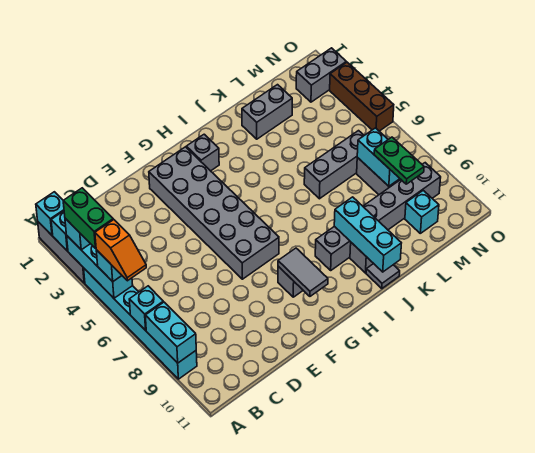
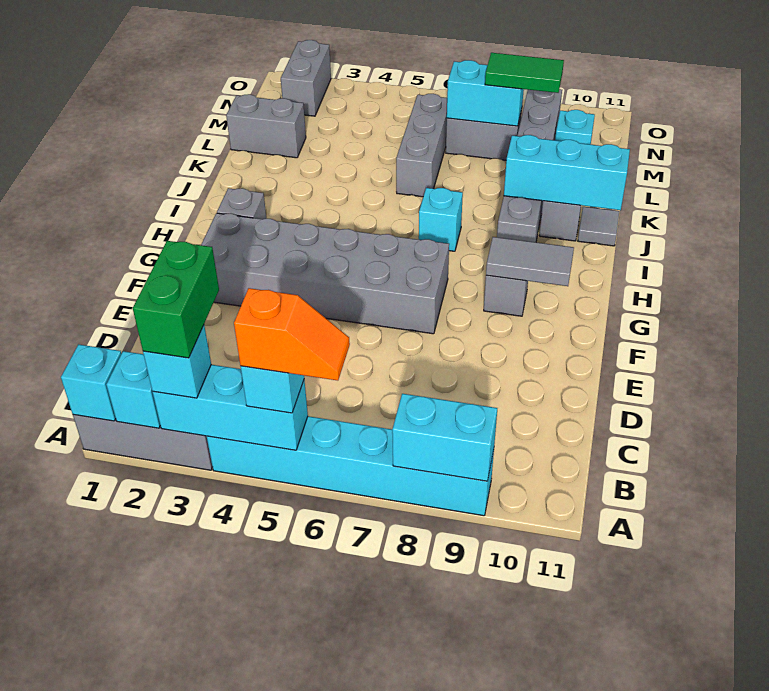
green 1x2 brick [63,188,113,248] -> green 1x2 brick turned to [133,241,219,358]
cyan 1x1 brick [129,286,163,331] -> cyan 1x1 brick moved to [419,188,463,251]
grey 1x2 brick [242,85,292,139] -> grey 1x2 brick turned to [226,94,306,158]
green 1x2 plate [374,137,424,184] -> green 1x2 tile [485,53,564,93]
brown 1x3 brick [330,62,394,131] -> none

